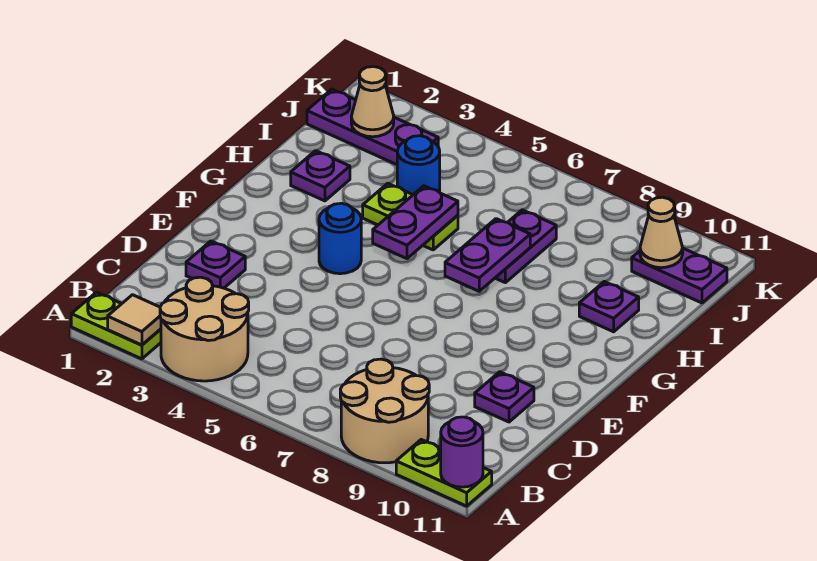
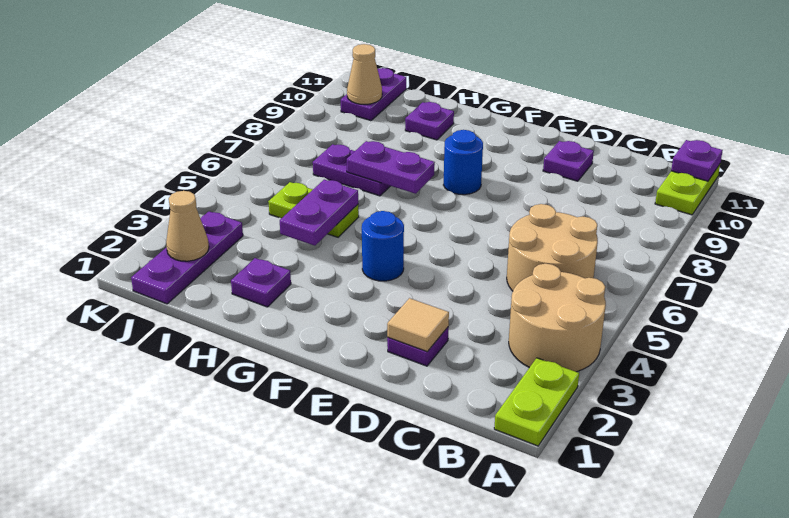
tan 1x1 tile [108,295,161,345] -> tan 1x1 tile moved to [387,298,449,352]
tan 2x2 round brick [340,359,429,463] -> tan 2x2 round brick moved to [507,204,598,291]
purple 1x1 round brick [441,417,483,487] -> purple 1x1 plate [671,140,723,181]
purple 1x2 plate [373,186,458,259] -> purple 1x2 plate turned to [280,180,358,246]
lime 1x2 plate [363,183,458,250] -> lime 1x2 plate turned to [268,182,359,237]
blue 1x1 round brick [397,136,440,195] -> blue 1x1 round brick moved to [444,130,483,195]

